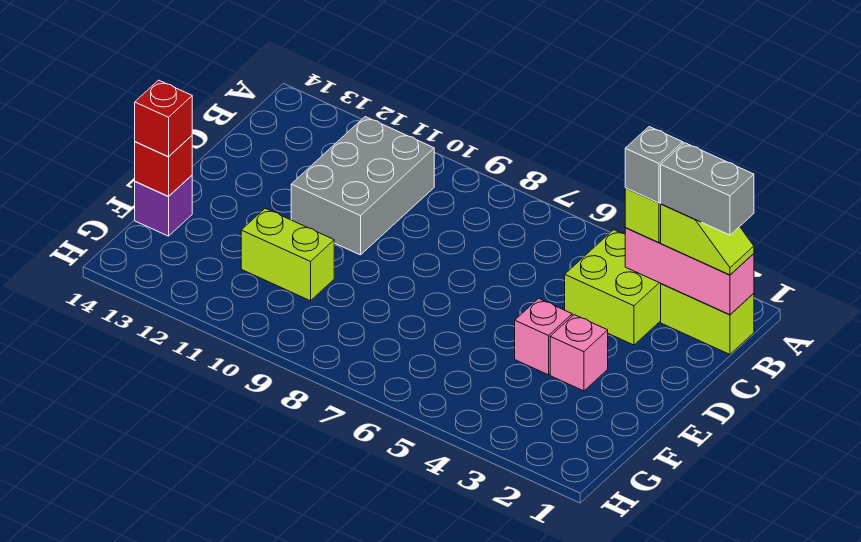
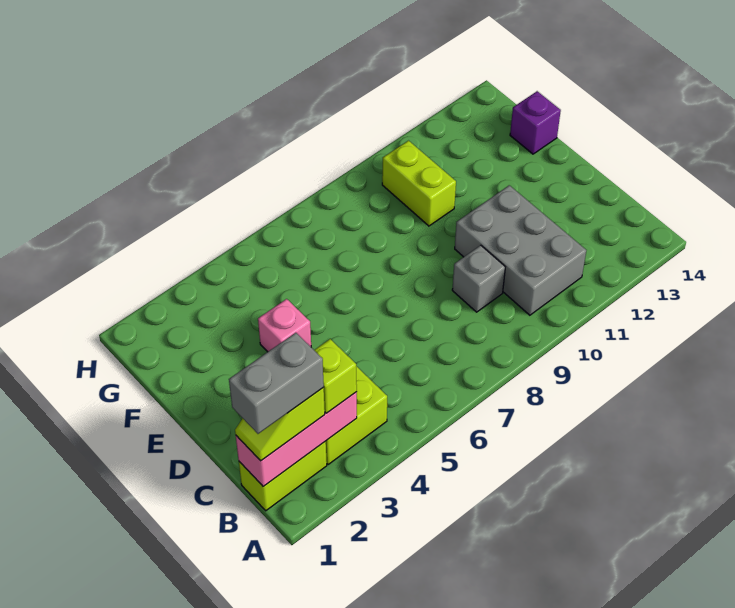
grey 1x1 brick [625,127,683,203] -> grey 1x1 brick moved to [452,245,505,312]
pink 1x1 brick [550,315,608,391] -> none
lime 1x2 brick [241,208,334,301] -> lime 1x2 brick turned to [382,141,456,226]
red 1x1 brick [135,136,192,197] -> none
red 1x1 brick [135,80,192,157] -> none

